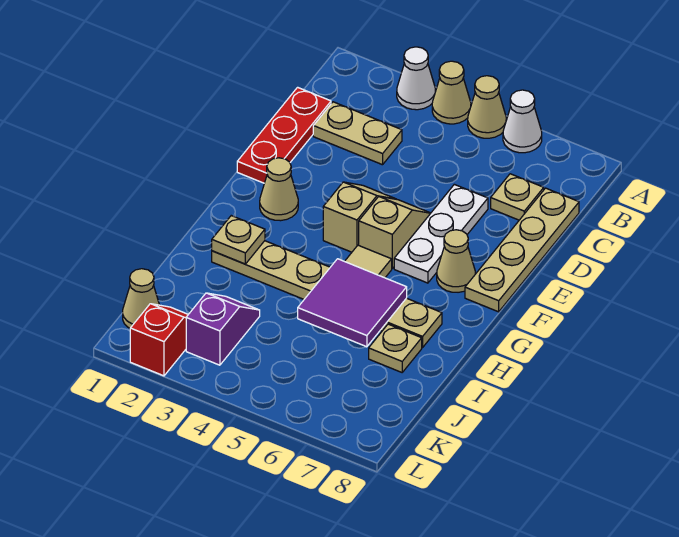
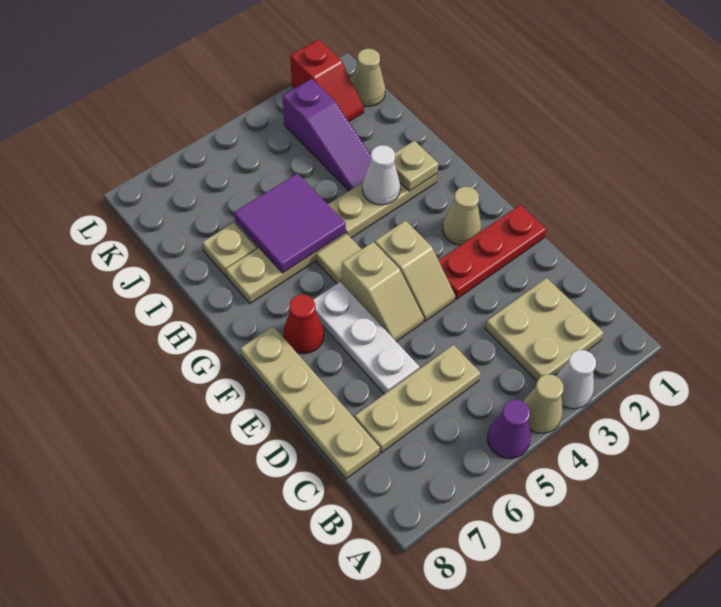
tan 1x1 cone [468,76,506,138] -> purple 1x1 cone [487,400,531,459]
white 1x1 cone [503,90,542,153] -> white 1x1 cone moved to [362,145,400,205]
red 1x3 plate [237,87,331,183] -> red 1x3 plate turned to [439,205,547,299]
tan 1x2 plate [313,102,402,165] -> tan 2x2 plate [485,278,604,381]
tan 1x1 plate [491,174,544,220] -> tan 1x3 plate [355,345,481,453]
tan 1x1 cone [437,230,475,292] -> red 1x1 cone [283,294,324,354]
purple 1x2 slope [186,293,260,365] -> purple 1x3 slope [283,79,371,191]

